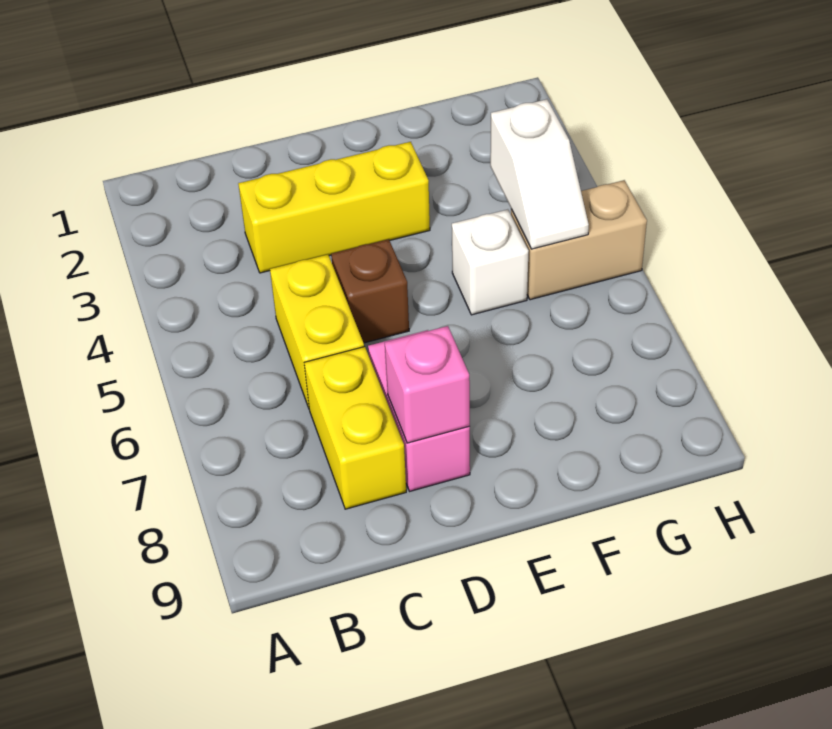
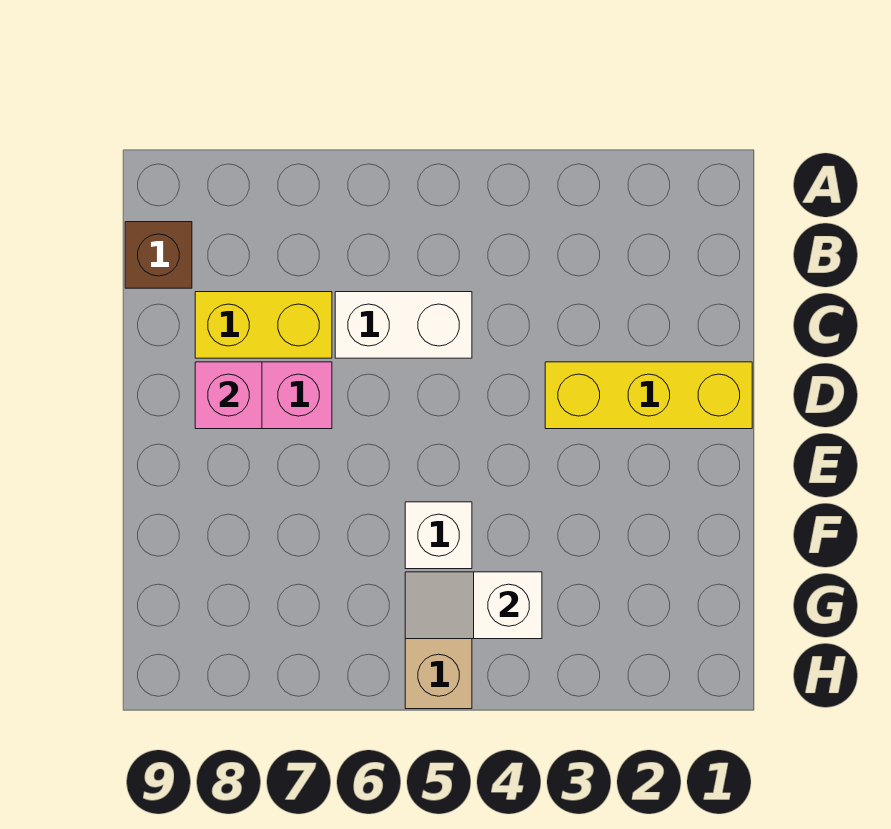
yellow 1x3 brick [238,142,430,273] -> yellow 1x3 brick turned to [545,362,752,429]
yellow 1x2 brick [270,255,364,408] -> white 1x2 brick [335,292,472,358]
brown 1x1 brick [331,239,409,343] -> brown 1x1 brick moved to [125,222,192,288]

